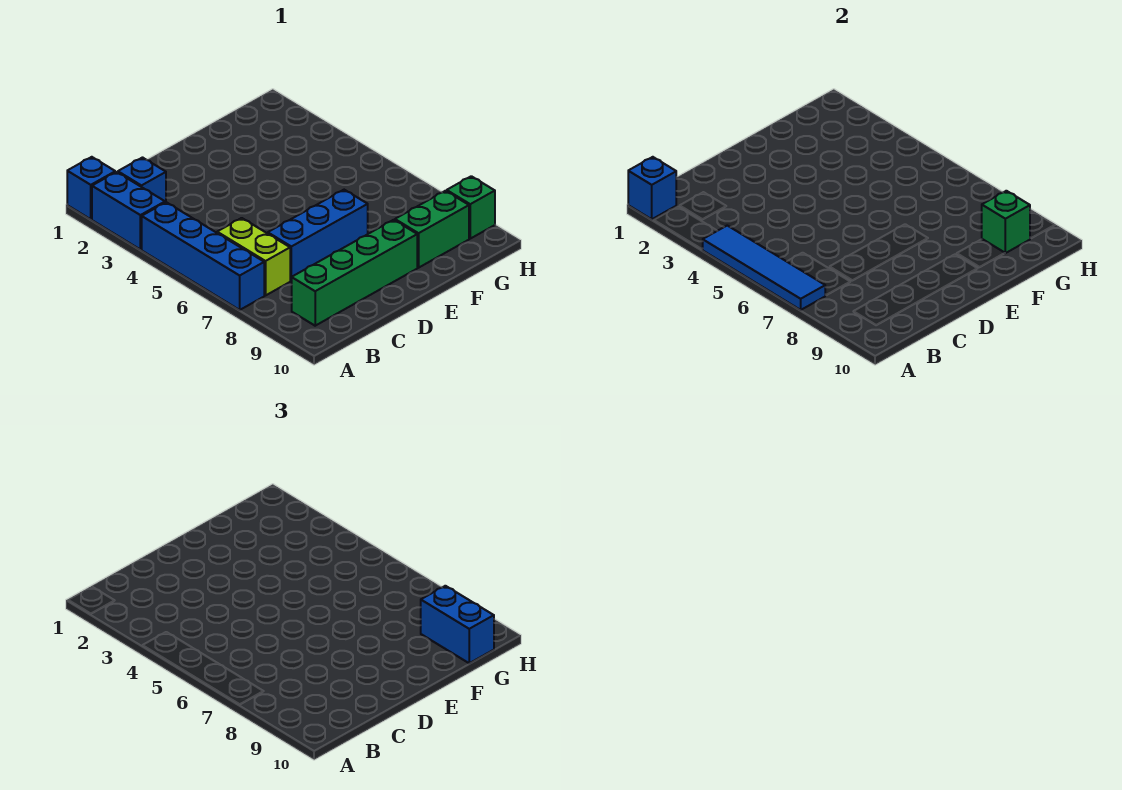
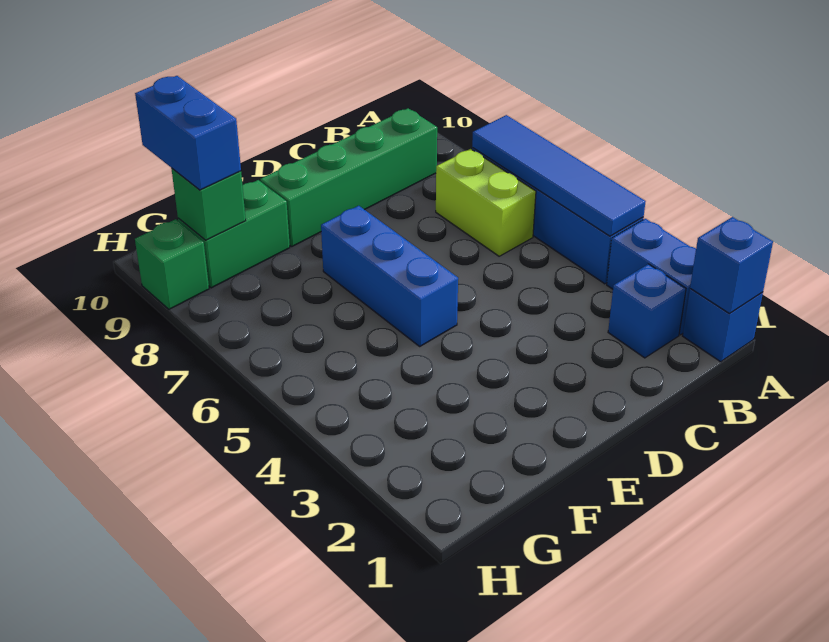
blue 1x3 brick [268,190,368,281] -> blue 1x3 brick turned to [321,206,458,346]

